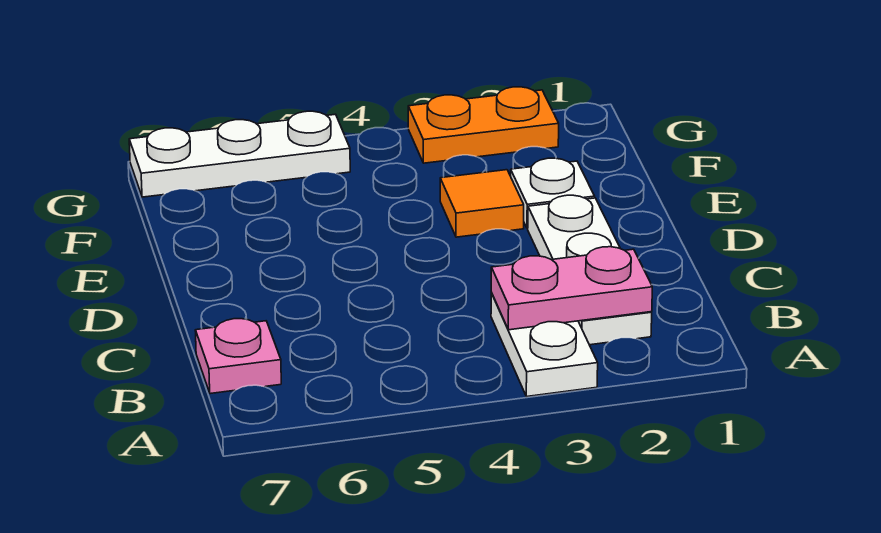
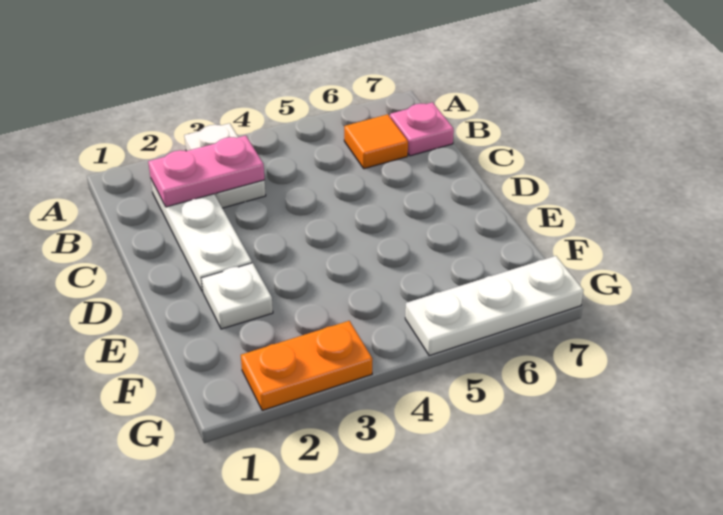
orange 1x1 tile [440,170,524,237] -> orange 1x1 tile moved to [344,114,408,169]

